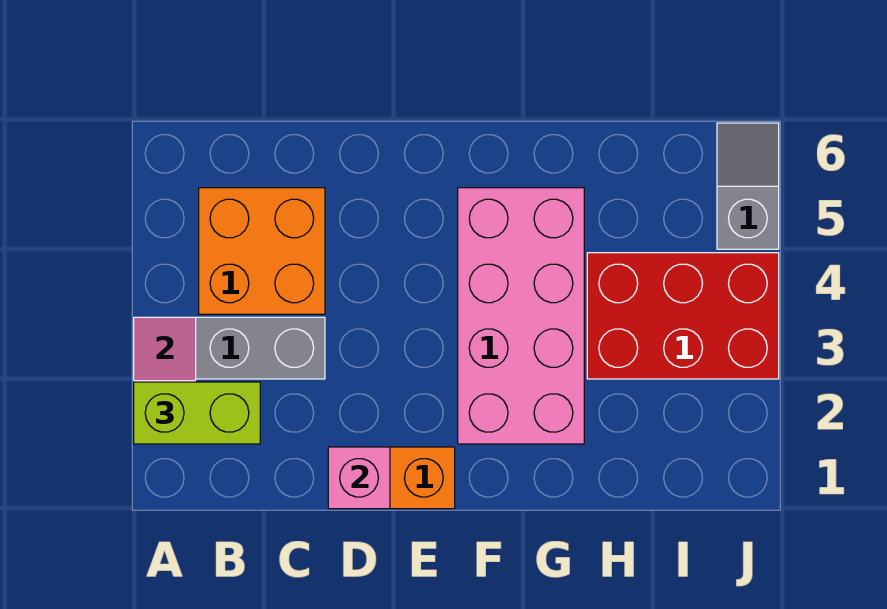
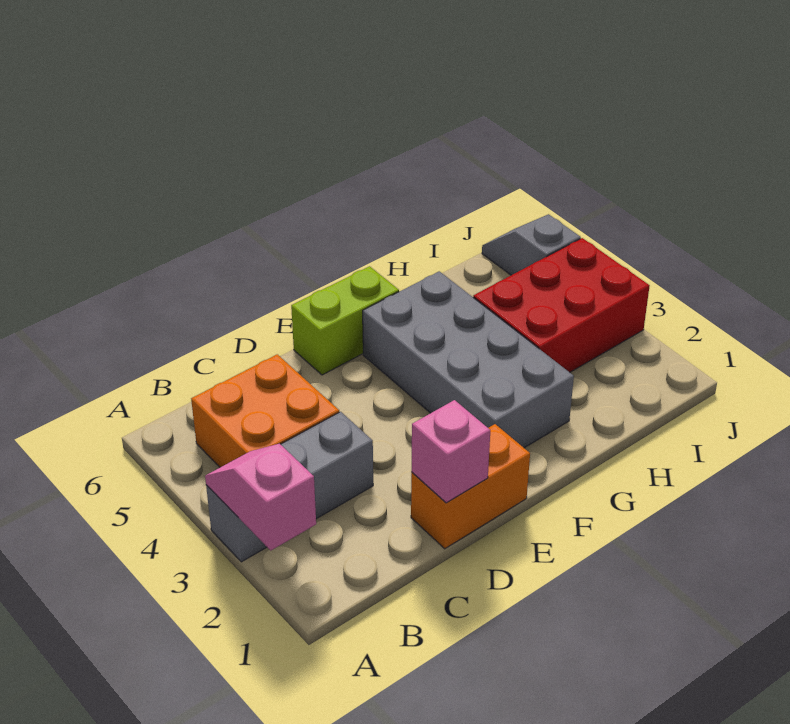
lime 1x2 brick [134,382,260,444] -> lime 1x2 brick moved to [291,266,399,375]
pink 2x4 brick [458,188,584,444] -> grey 2x4 brick [363,271,574,448]

